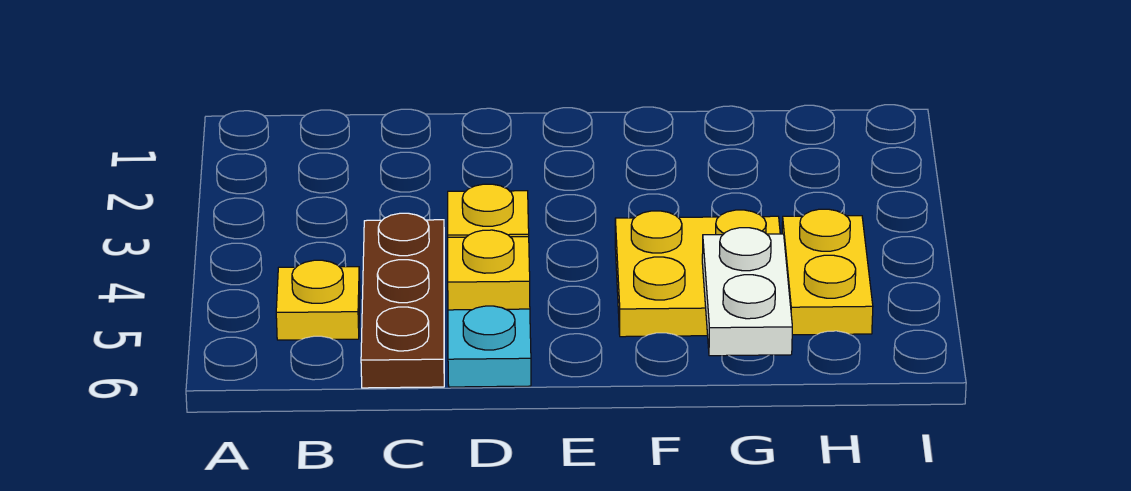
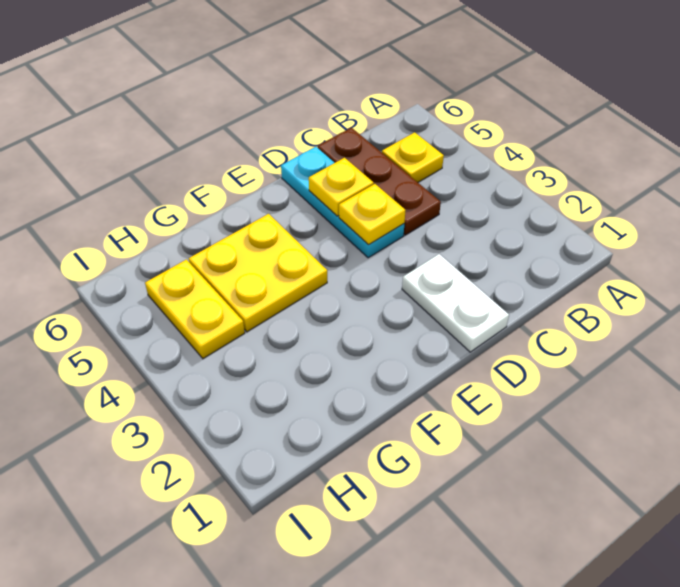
white 1x2 plate [702,228,792,356] -> white 1x2 plate moved to [402,254,509,352]

